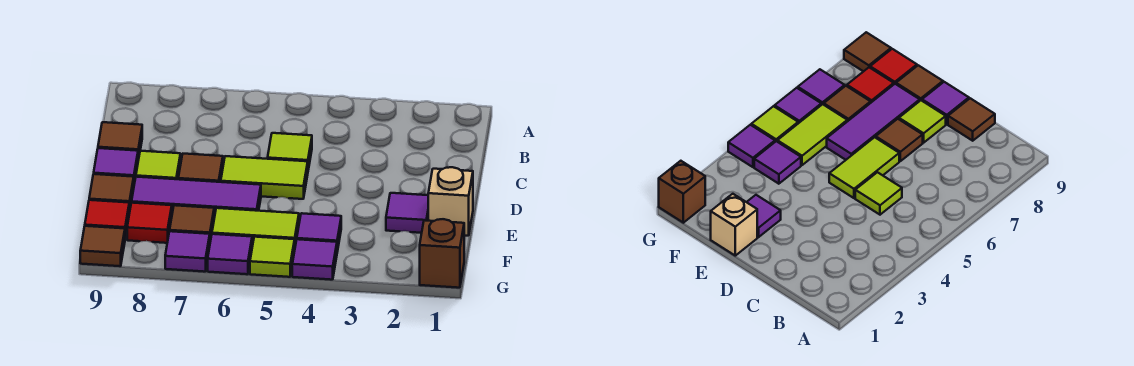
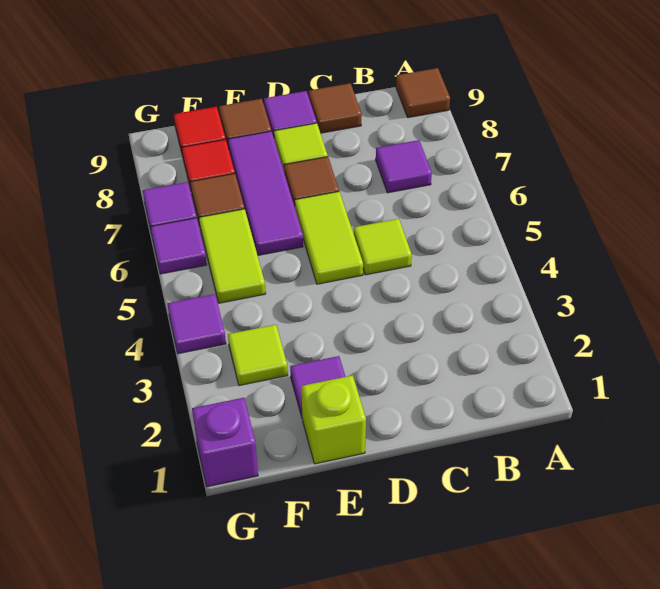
tan 1x1 brick [428,167,473,236] -> lime 1x1 brick [302,375,366,464]
purple 1x1 tile [297,213,341,252] -> purple 1x1 tile moved to [376,140,432,193]
brown 1x1 brick [420,219,464,288] -> purple 1x1 brick [192,398,258,487]
lime 1x1 tile [250,237,295,277] -> lime 1x1 tile moved to [228,325,288,386]
brown 1x1 tile [80,226,125,266] -> brown 1x1 tile moved to [396,68,450,118]

